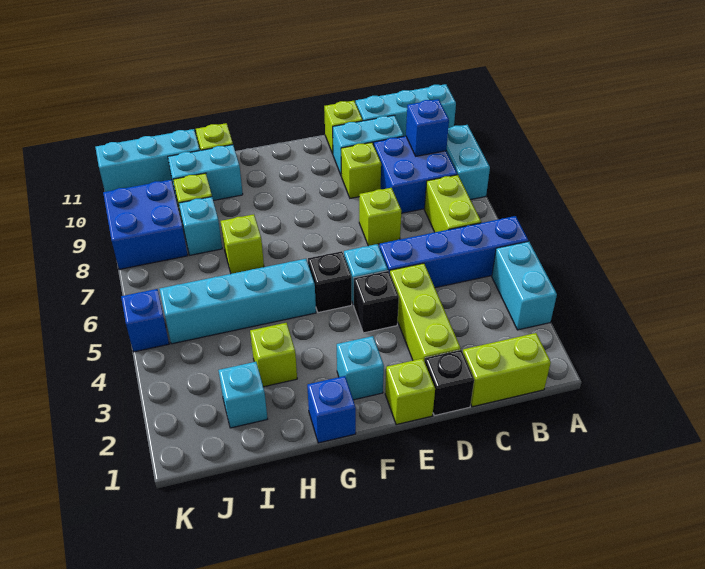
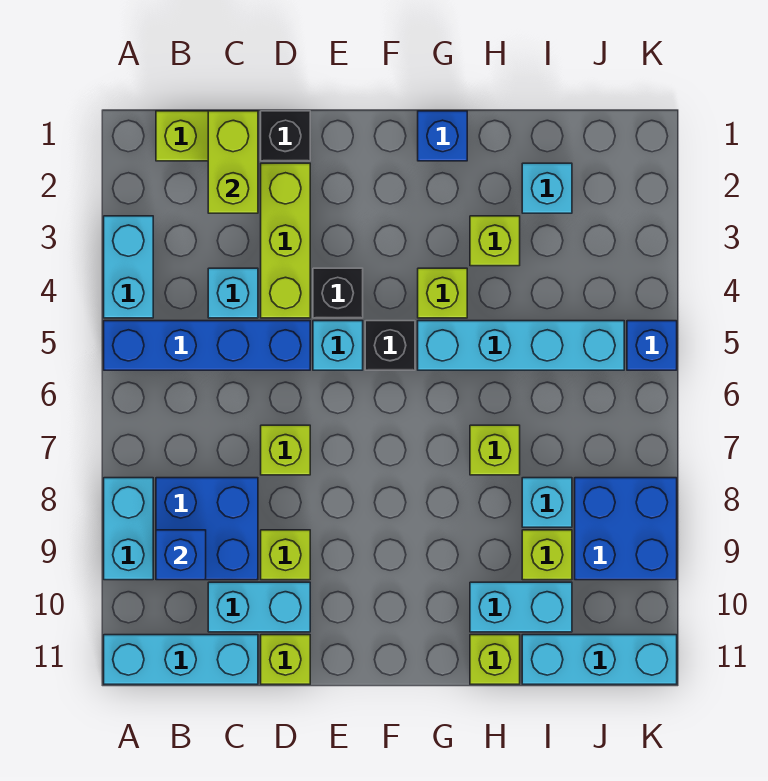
lime 1x2 brick [425,175,481,232] -> lime 1x2 brick moved to [208,111,258,213]
lime 1x1 brick [385,358,435,425] -> lime 1x1 brick moved to [418,268,467,318]
cyan 1x1 brick [337,336,384,400] -> cyan 1x1 brick moved to [208,268,258,318]

